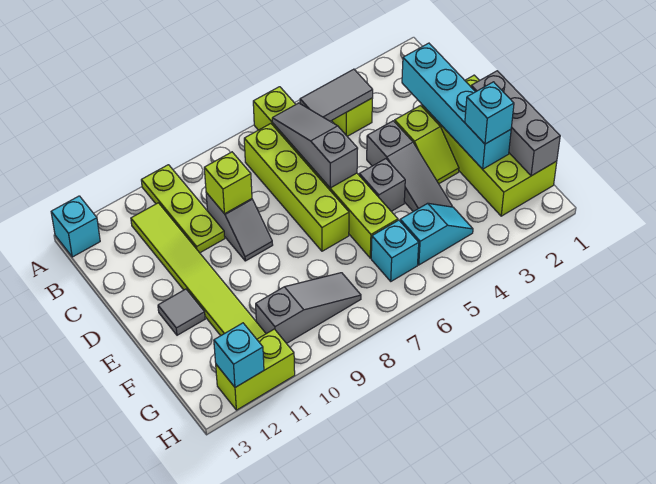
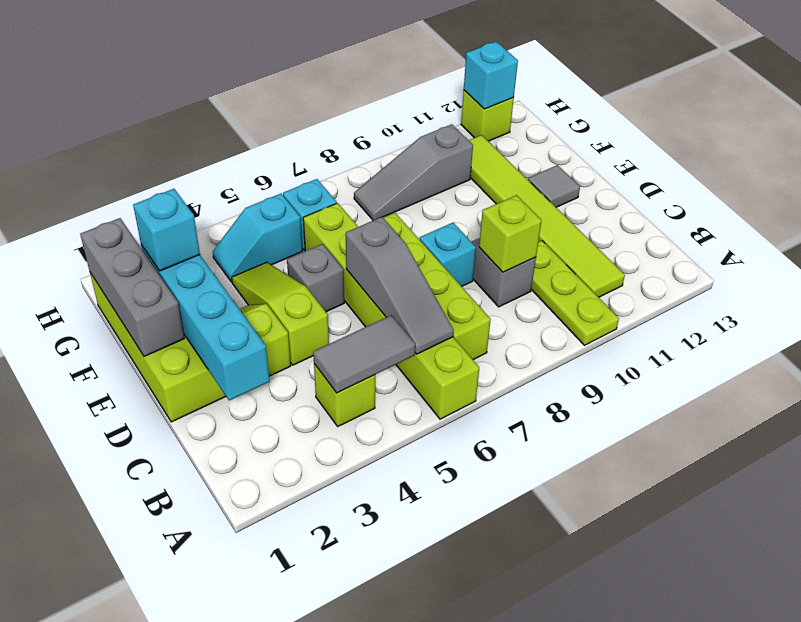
cyan 1x1 brick [51,196,100,257] -> cyan 1x1 brick moved to [420,223,476,286]
grey 1x3 slope [367,121,452,212] -> lime 1x3 slope [232,262,329,365]
lime 1x2 brick [216,329,295,410] -> lime 1x1 brick [461,90,514,141]

